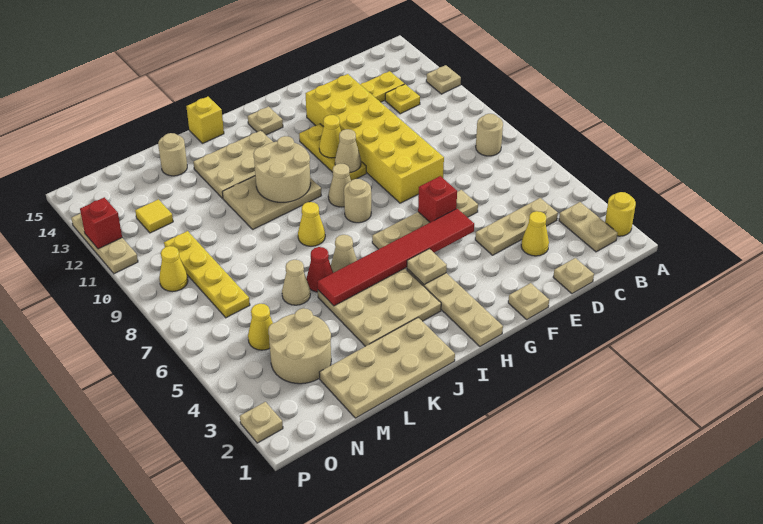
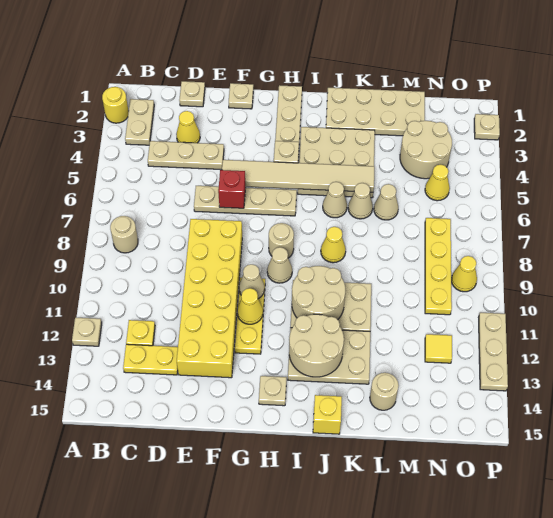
red 1x6 tile [317,209,474,306] -> tan 1x6 tile [222,160,374,192]
none -> tan 2x2 round brick [289,314,344,377]
red 1x1 cone [307,247,333,292] -> tan 1x1 cone [348,183,373,219]
red 1x1 brick [80,197,122,249] -> none

